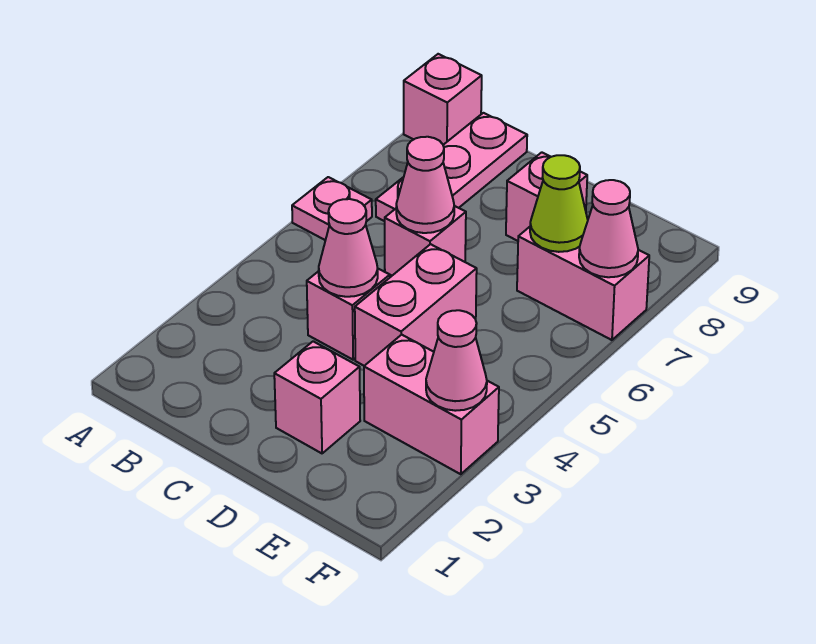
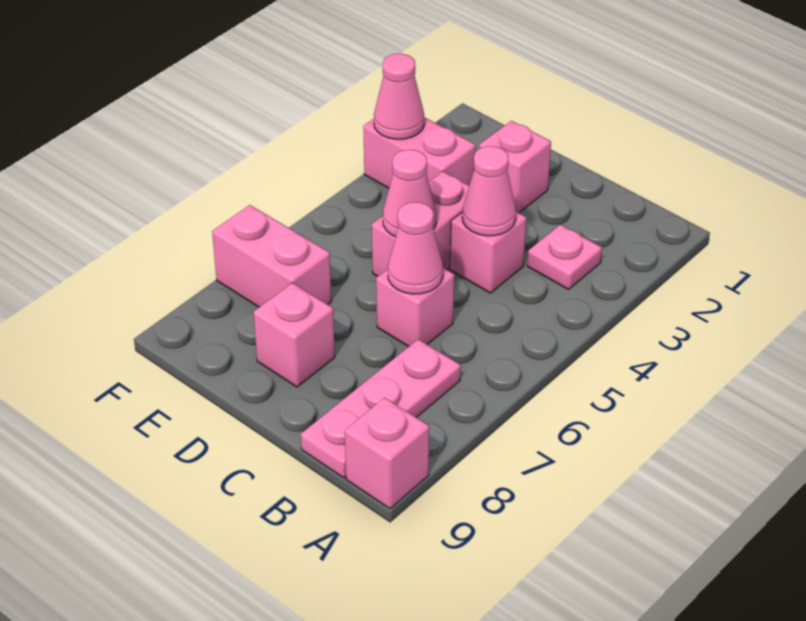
pink 1x1 plate [292,177,372,240] -> pink 1x1 plate moved to [527,225,602,289]
lime 1x1 cone [530,155,588,252] -> none
pink 1x1 cone [579,180,638,277] -> pink 1x1 cone moved to [383,150,436,237]

